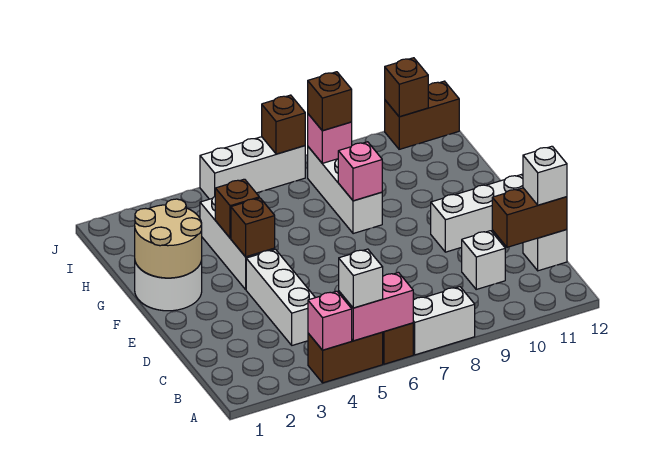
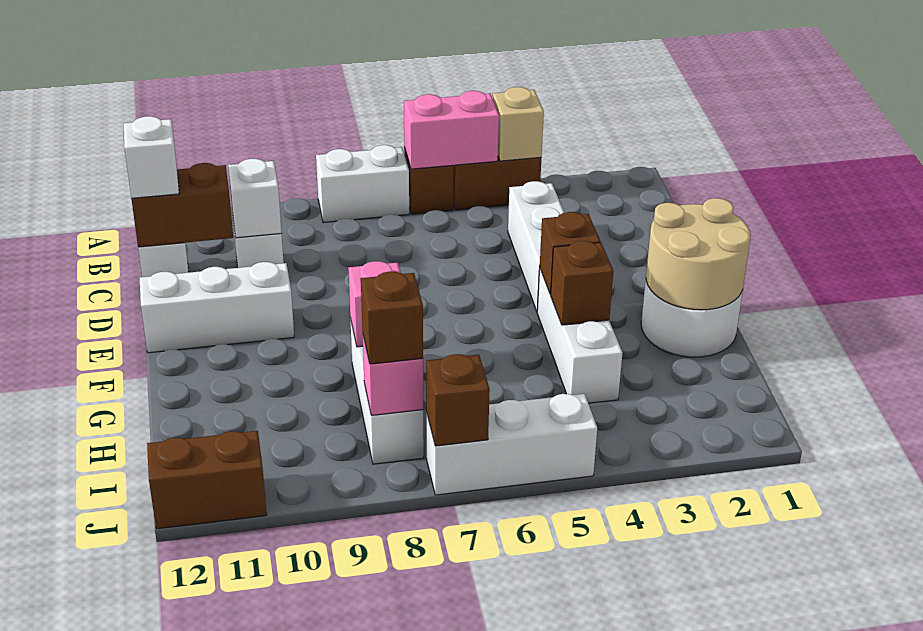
pink 1x1 brick [308,291,352,350] -> tan 1x1 brick [492,87,544,161]
white 1x1 brick [339,249,383,308] -> white 1x1 brick moved to [228,159,282,238]
brown 1x1 brick [385,58,428,117] -> none

